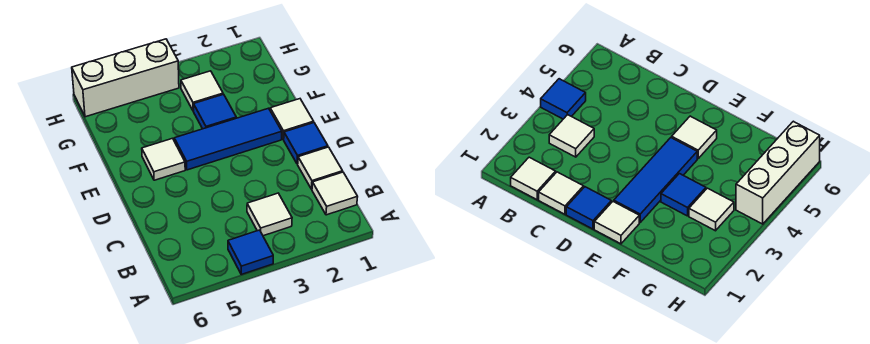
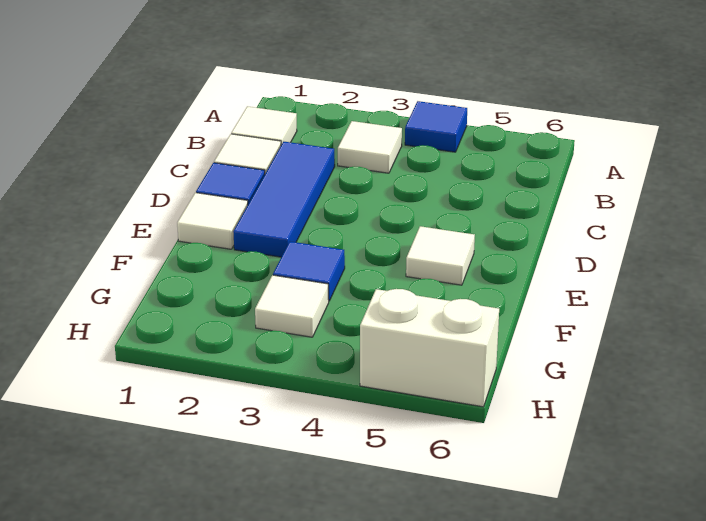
blue 1x3 tile [174,108,282,170] -> blue 1x3 tile turned to [233,142,335,257]
white 1x3 brick [72,39,179,117] -> white 1x2 brick [360,289,499,407]

